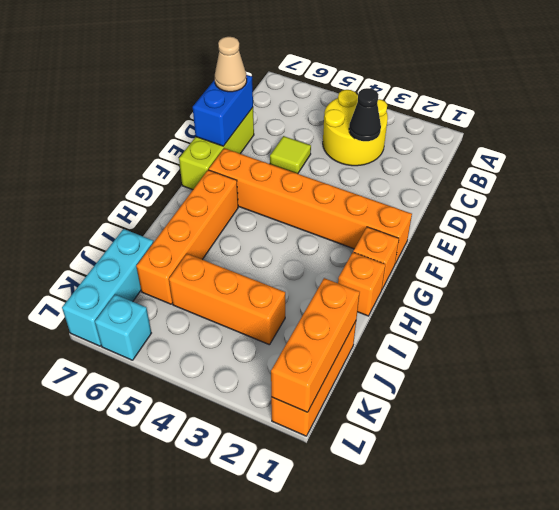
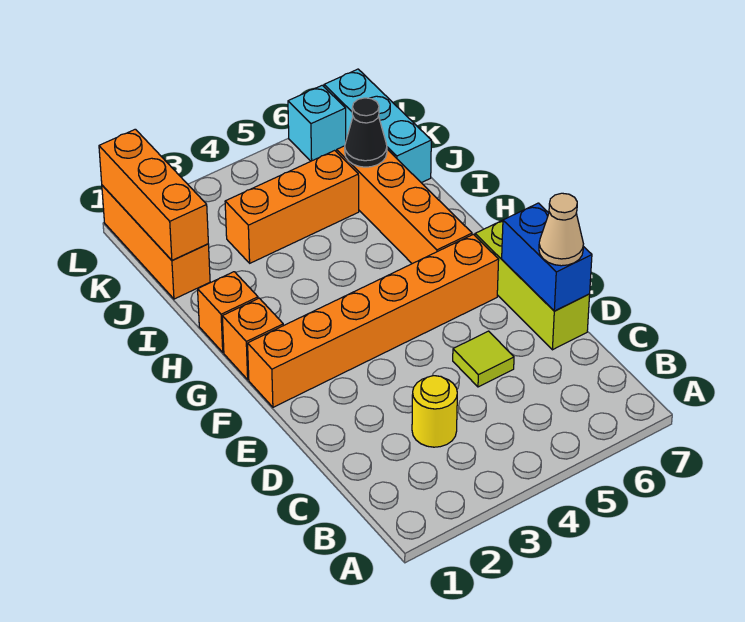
yellow 2x2 round brick [323,90,388,166] -> yellow 1x1 round brick [412,376,457,447]
black 1x1 cone [349,88,381,141] -> black 1x1 cone moved to [345,98,387,167]

